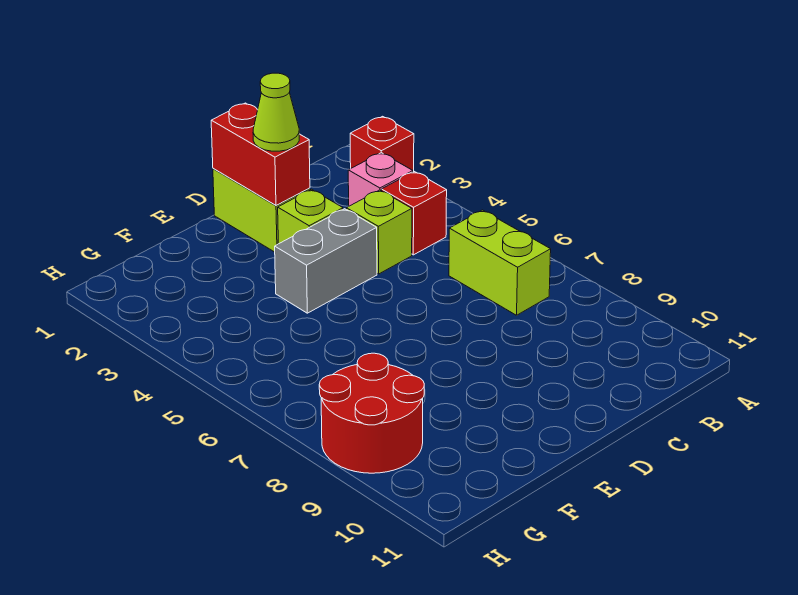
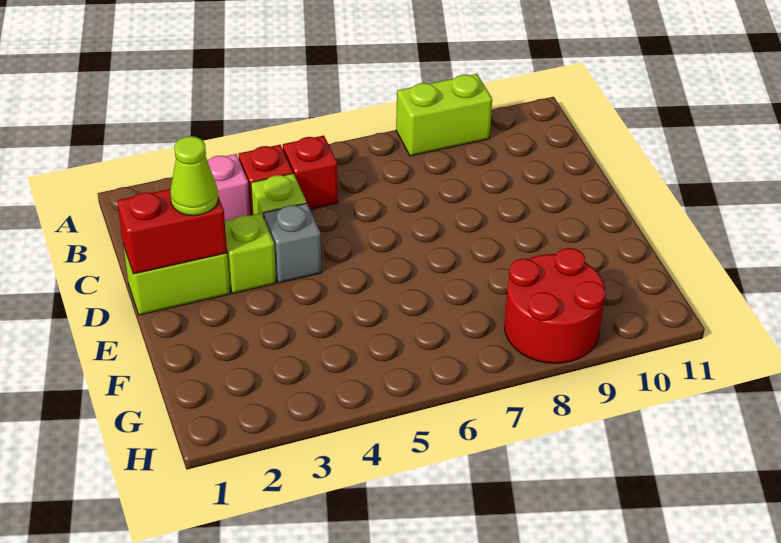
red 1x1 brick [350,116,414,172] -> red 1x1 brick moved to [283,136,338,209]
lime 1x2 brick [449,210,551,315] -> lime 1x2 brick moved to [396,74,492,156]
grey 1x2 brick [275,209,377,313] -> grey 1x1 brick [264,203,321,283]

